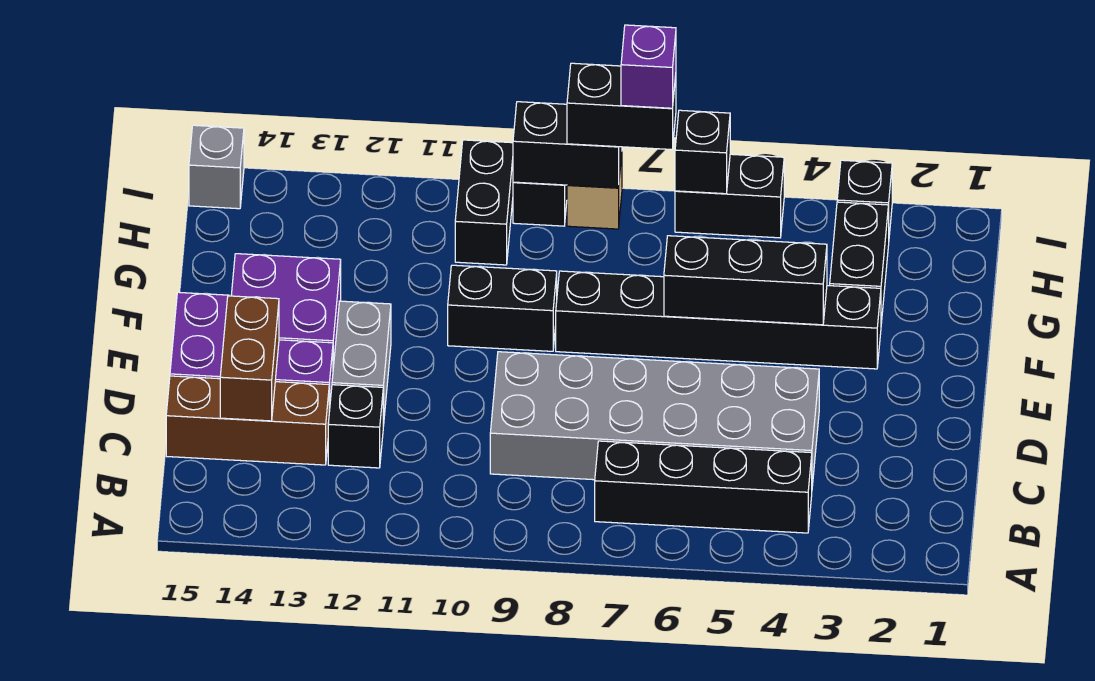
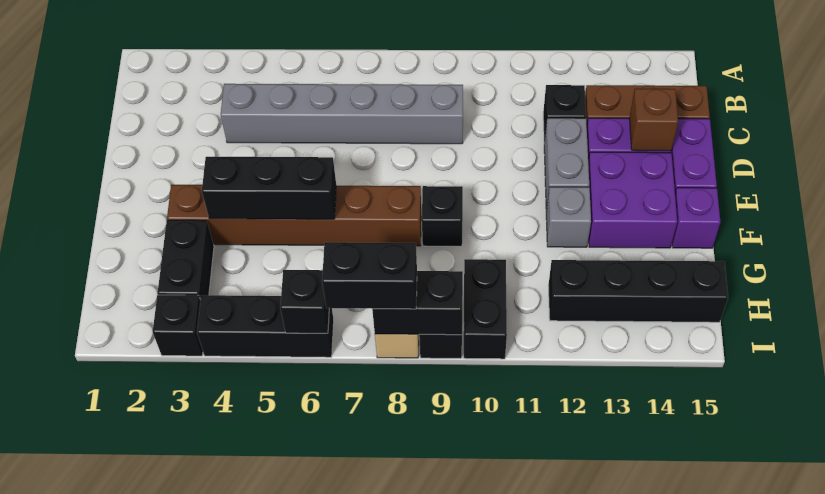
black 1x4 brick [595,441,812,533] -> black 1x4 brick moved to [548,260,728,322]
grey 2x6 brick [490,352,819,486] -> grey 1x6 brick [221,84,463,144]
brown 1x2 brick [220,296,279,421] -> brown 1x1 brick [629,89,678,151]
black 1x6 brick [556,271,881,369] -> brown 1x6 brick [167,185,421,246]
black 1x2 brick [448,265,557,351] -> black 1x1 brick [422,186,463,246]
black 1x2 brick [675,154,784,238] -> black 1x3 brick [197,295,334,357]
purple 1x1 brick [621,25,676,108] -> purple 1x1 brick moved to [672,188,720,248]
grey 1x1 brick [189,125,244,209] -> grey 1x1 brick moved to [546,187,591,247]

